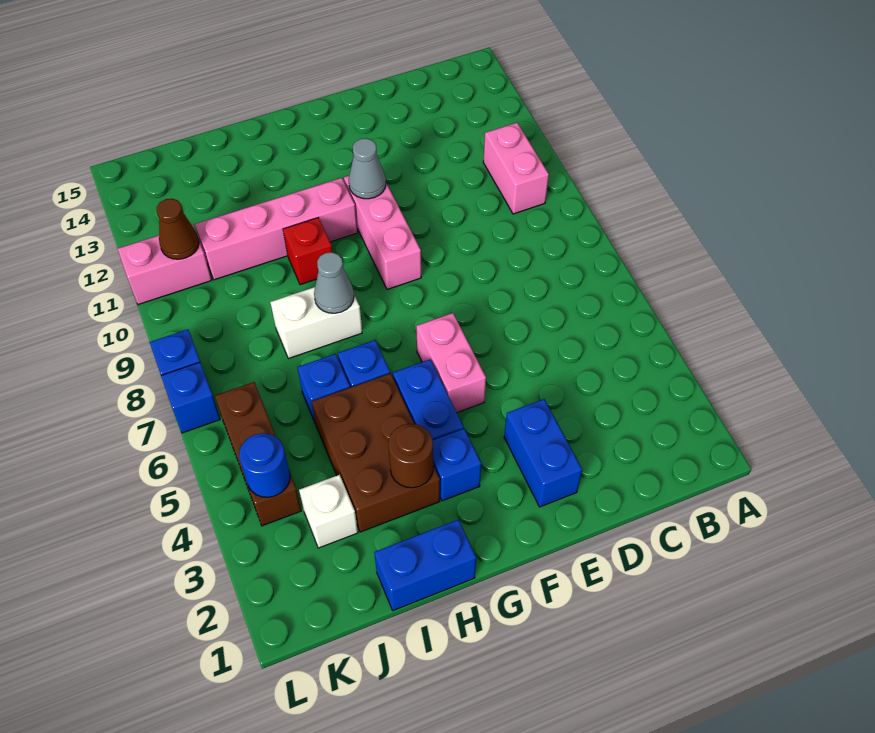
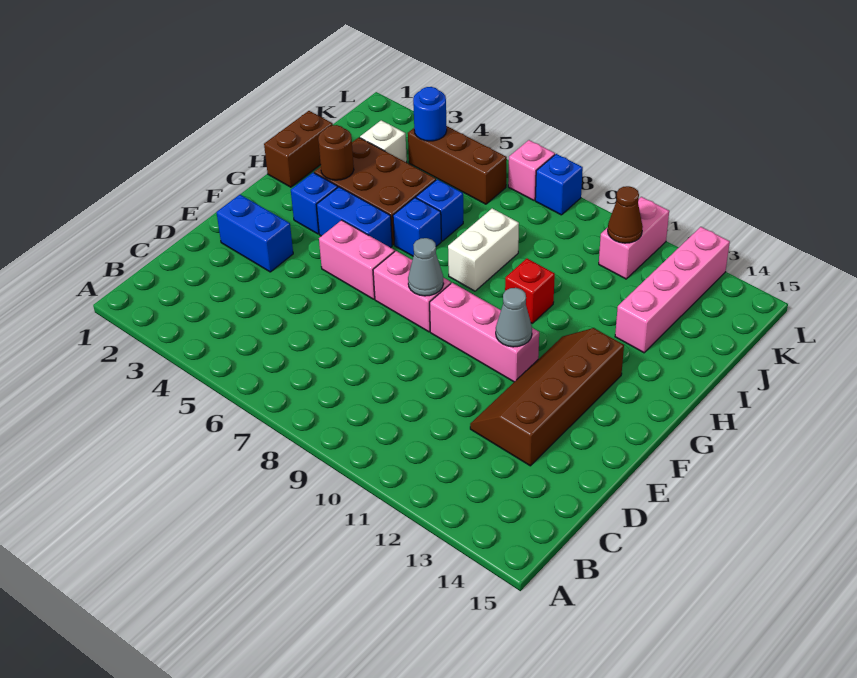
pink 1x2 brick [483,123,549,214] -> pink 1x2 brick moved to [373,251,451,332]
none -> brown 2x4 slope [470,328,624,466]
pink 1x4 brick [195,178,358,280] -> pink 1x4 brick moved to [615,227,730,353]
blue 1x2 brick [374,520,476,611] -> brown 1x2 brick [264,111,333,187]
grey 1x1 cone [314,252,354,313] -> grey 1x1 cone moved to [408,238,444,296]
blue 1x1 brick [161,362,220,433] -> pink 1x1 brick [508,140,555,200]

